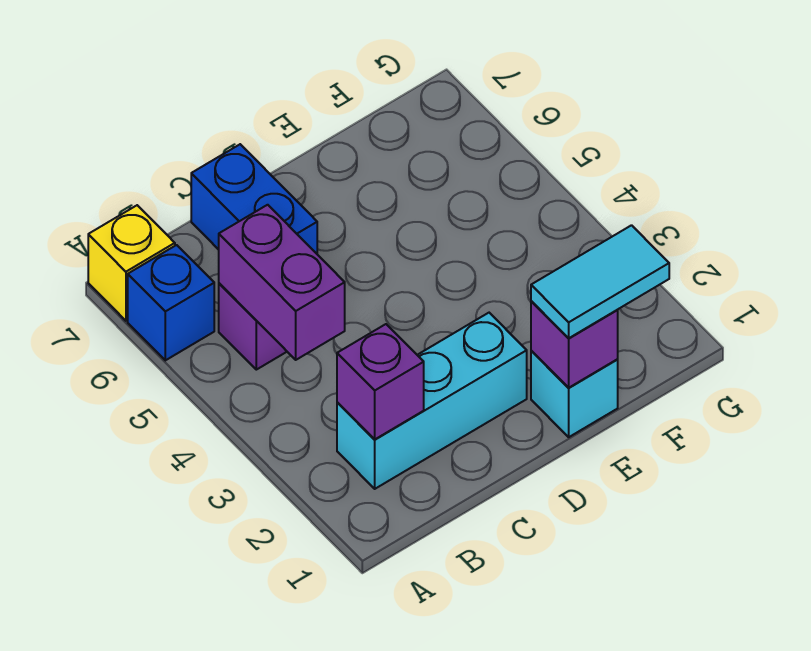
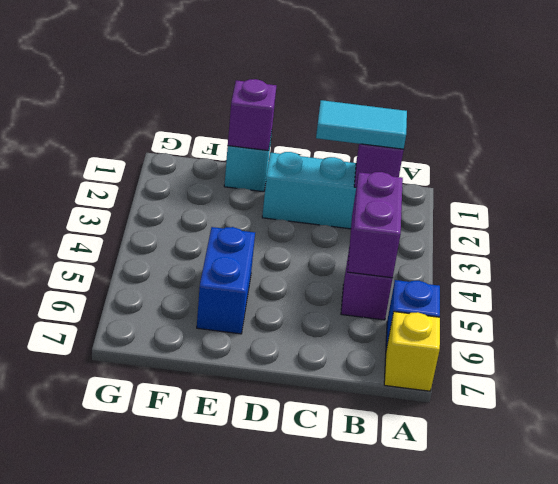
blue 1x2 brick [191,144,317,254] -> blue 1x2 brick moved to [197,227,255,334]
cyan 1x2 tile [531,225,669,338] -> cyan 1x2 tile moved to [316,100,407,149]

